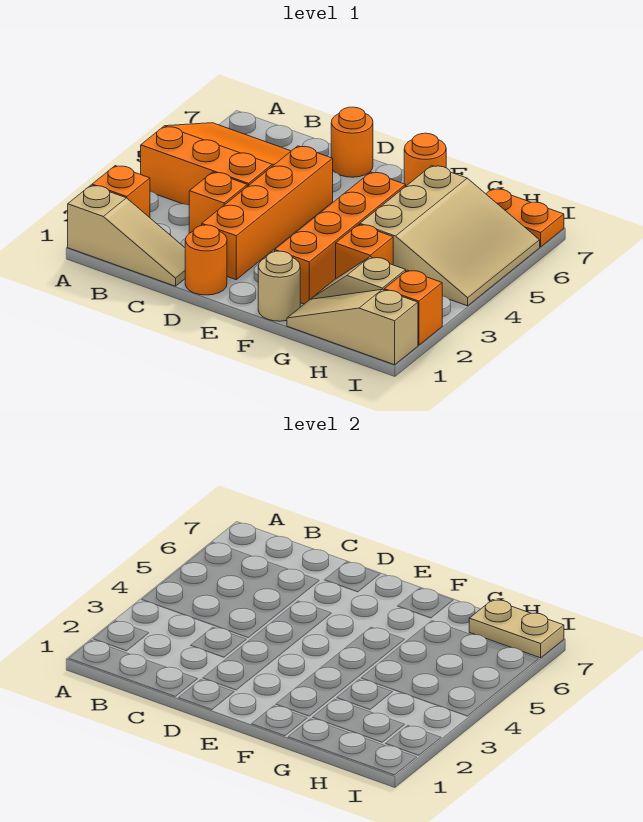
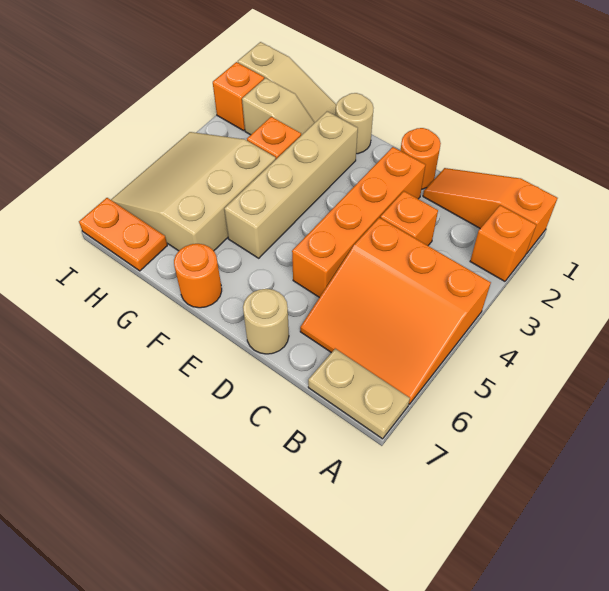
tan 1x3 slope [68,185,185,286] -> orange 1x3 slope [423,168,557,254]
orange 1x1 round brick [331,107,373,177] -> tan 1x1 round brick [243,289,289,354]
orange 1x4 brick [275,172,406,304] -> tan 1x4 brick [224,111,358,258]
tan 1x2 plate [469,600,564,658] -> tan 1x2 plate moved to [308,349,410,439]

